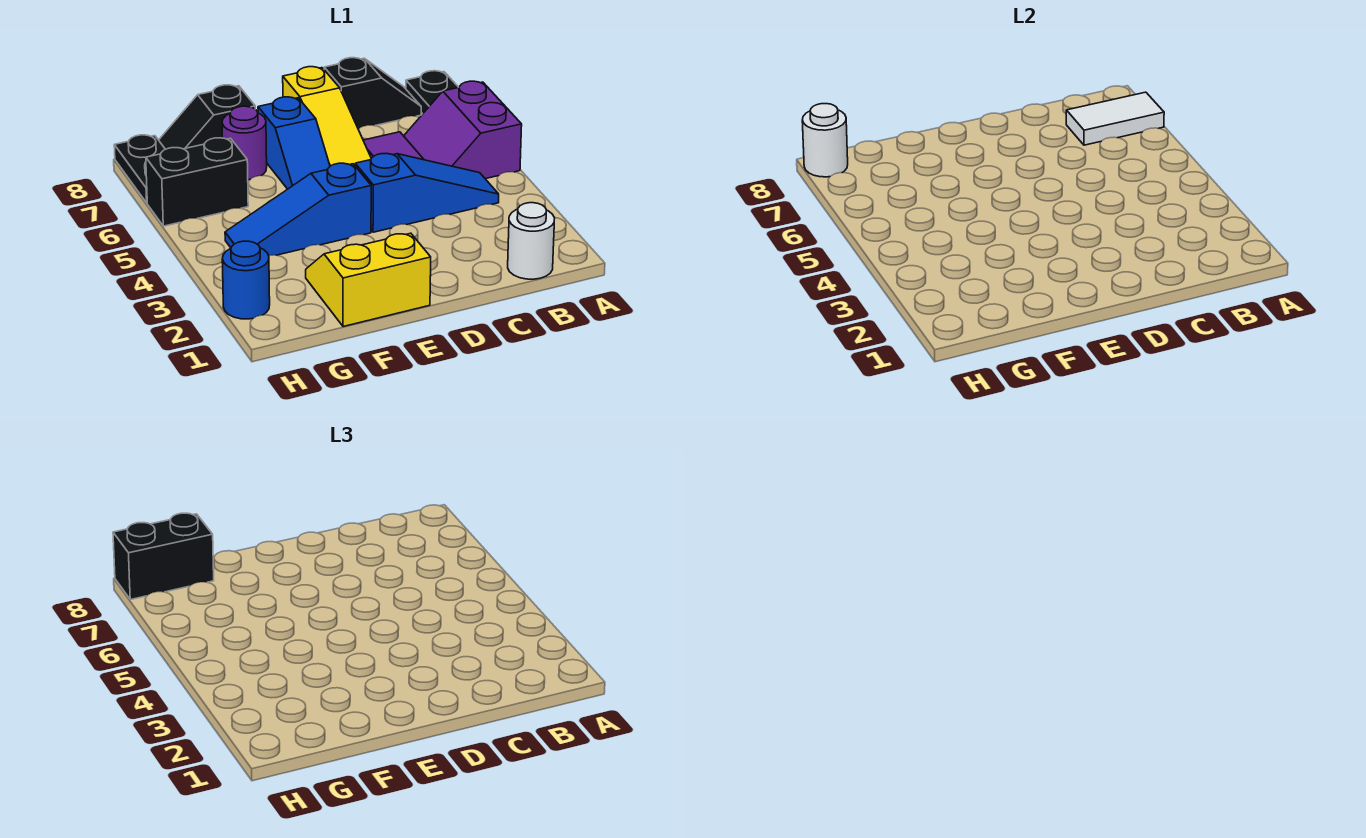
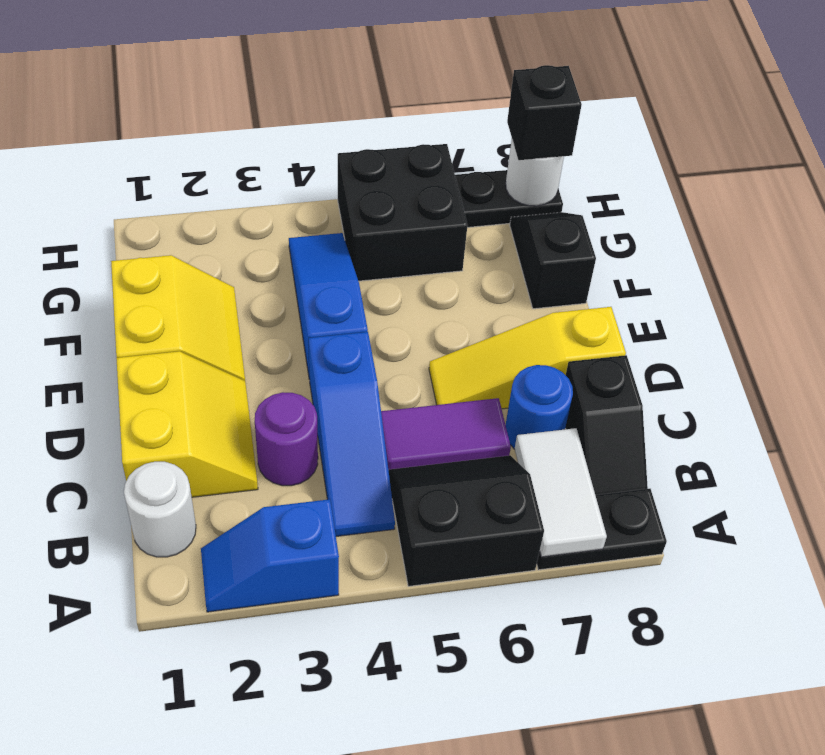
purple 2x2 slope [404,81,522,179] -> black 2x2 slope [389,455,544,586]
none -> yellow 2x2 slope [116,351,258,497]
blue 1x2 slope [258,97,330,189] -> blue 1x2 slope moved to [201,499,339,612]
purple 1x1 round brick [222,106,267,180] -> purple 1x1 round brick moved to [255,392,318,486]
black 1x2 brick [146,138,248,226] -> black 2x2 brick [338,144,467,281]
black 1x2 brick [113,513,214,600] -> black 1x1 brick [507,65,582,160]
blue 1x1 round brick [222,241,270,319] -> blue 1x1 round brick moved to [506,365,573,449]

